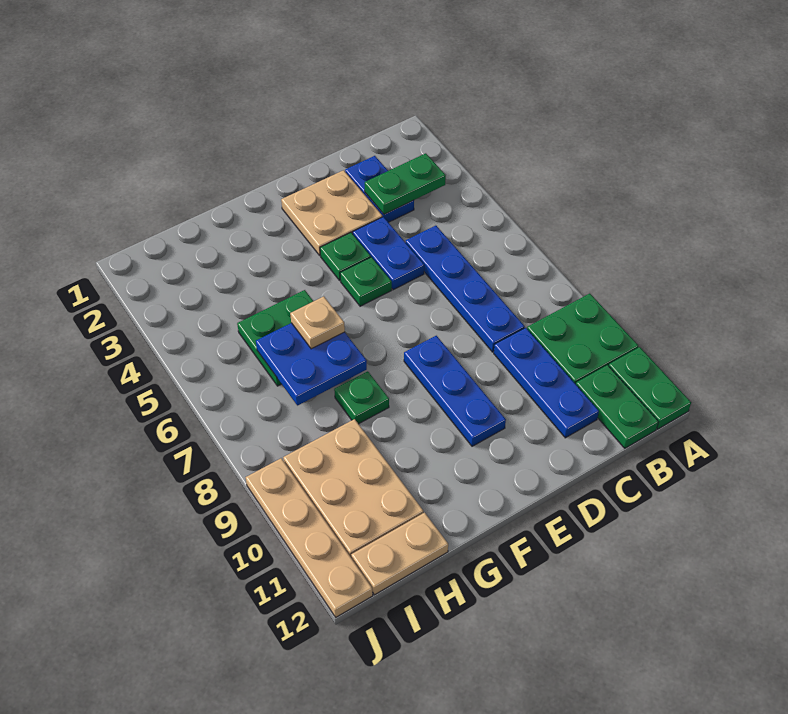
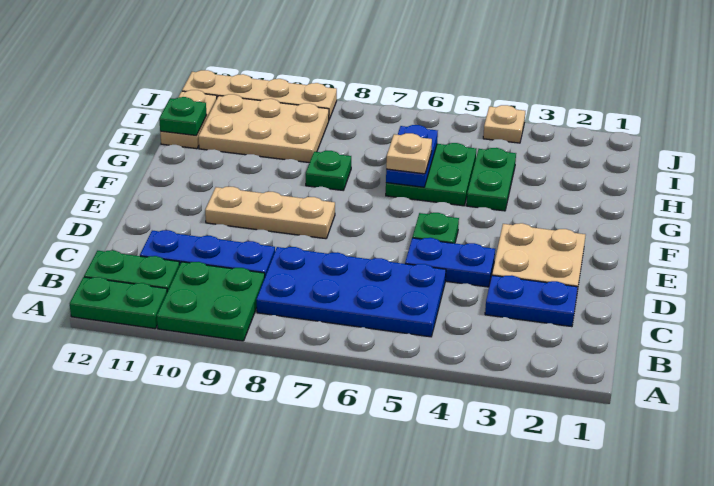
green 1x2 plate [365,153,446,214] -> green 1x2 plate moved to [466,148,516,211]
blue 1x4 plate [406,226,525,352] -> blue 2x4 plate [256,247,446,337]
green 1x1 plate [320,233,371,280] -> green 1x1 plate moved to [159,97,207,135]
blue 1x3 plate [404,336,506,446] -> tan 1x3 plate [205,187,335,239]
blue 2x2 plate [256,323,367,406] -> blue 1x2 plate [386,125,438,187]
none -> tan 1x1 plate [483,105,525,143]

